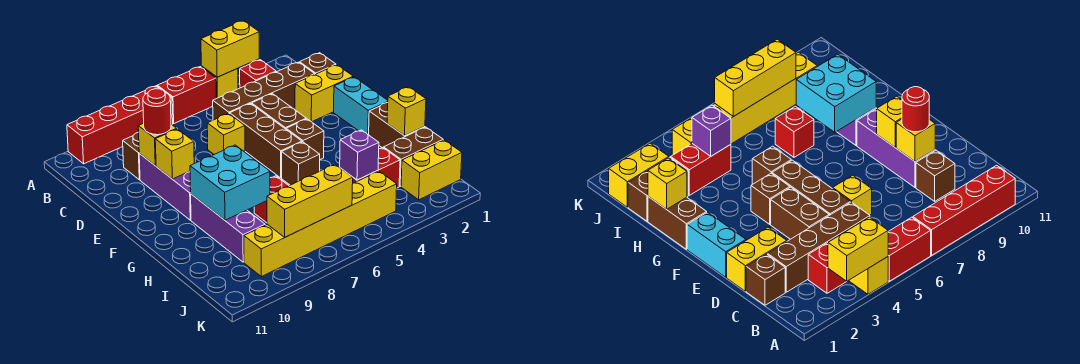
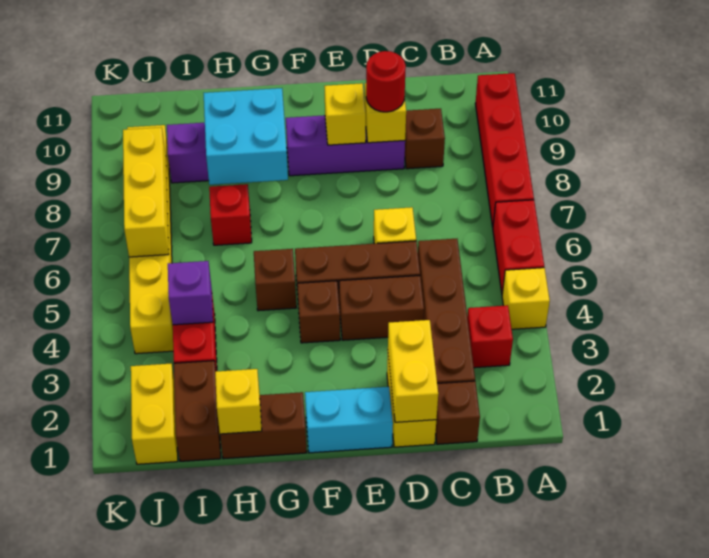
yellow 1x2 brick [201,21,259,77] -> yellow 1x2 brick moved to [388,320,438,422]

